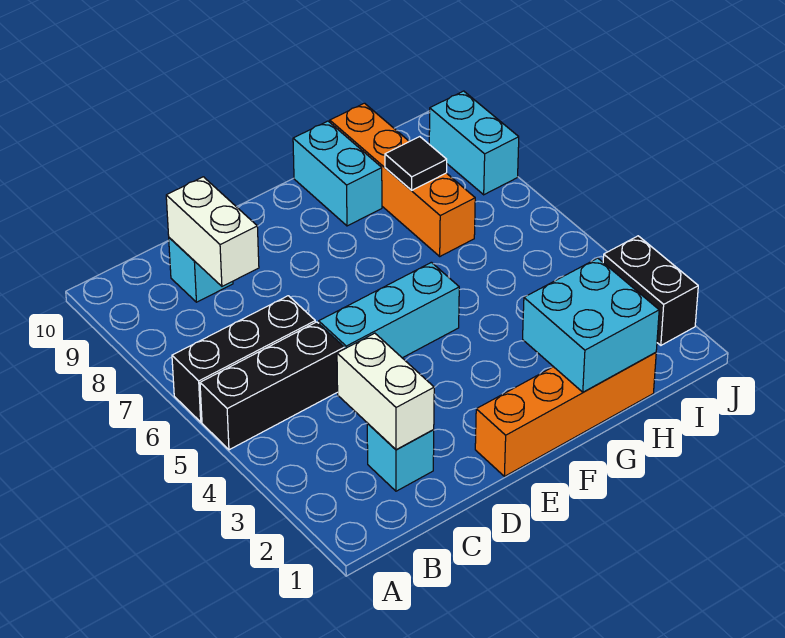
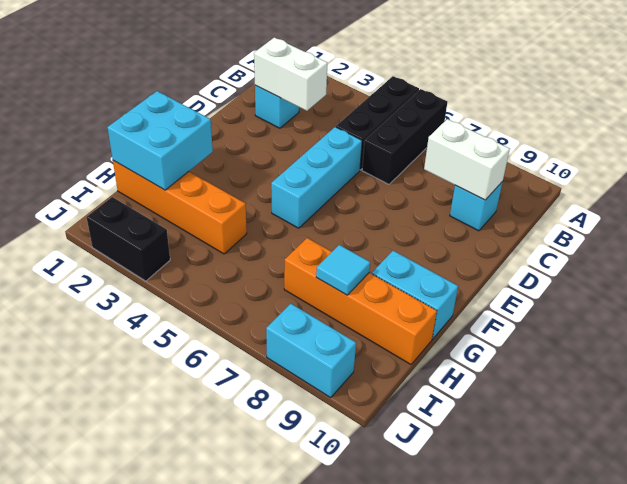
orange 1x4 brick [475,353,656,476] -> orange 1x4 brick turned to [113,161,247,254]
black 1x1 tile [385,137,447,190] -> cyan 1x1 tile [316,245,370,295]

